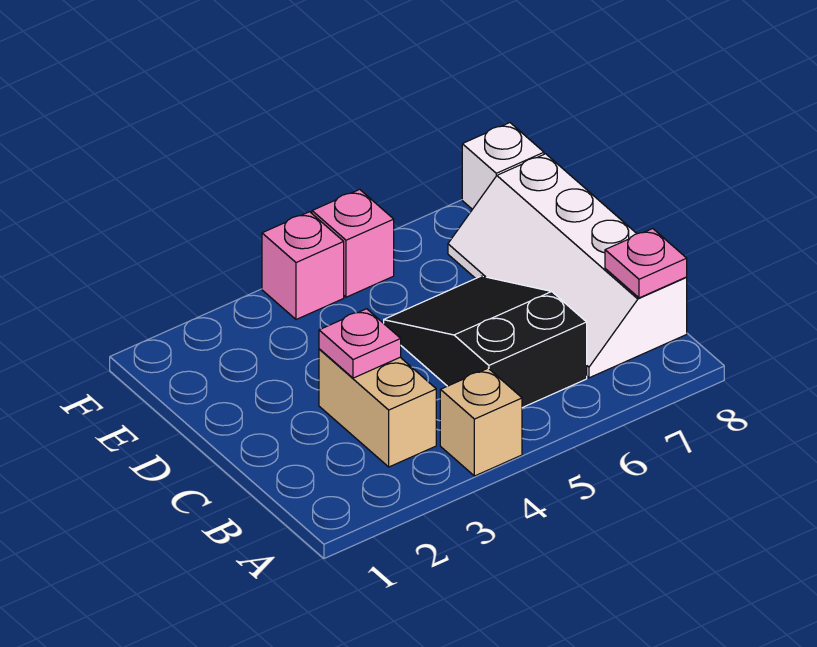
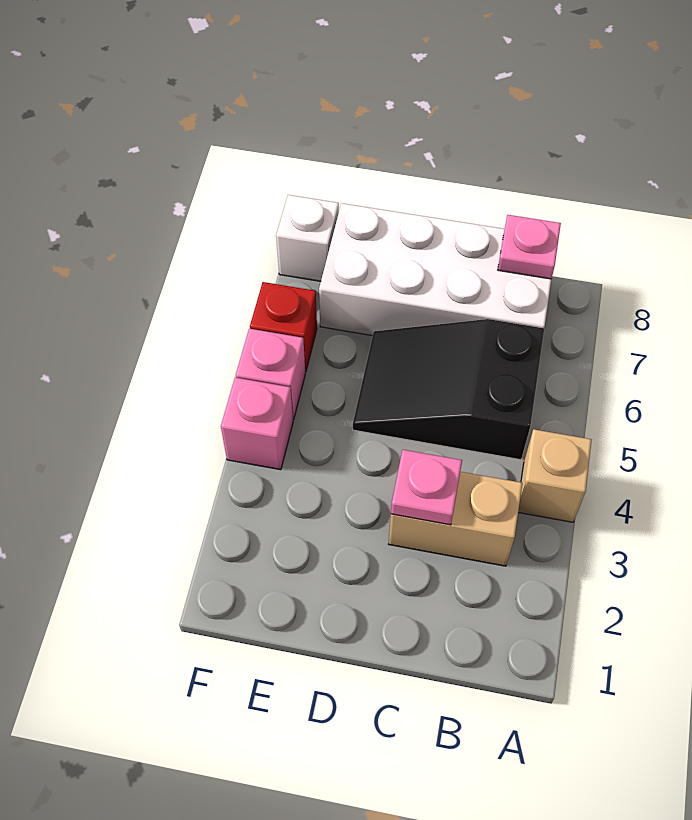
white 2x4 slope [448,154,687,378] -> white 2x4 brick [319,203,551,336]
none -> red 1x1 brick [250,282,317,372]

